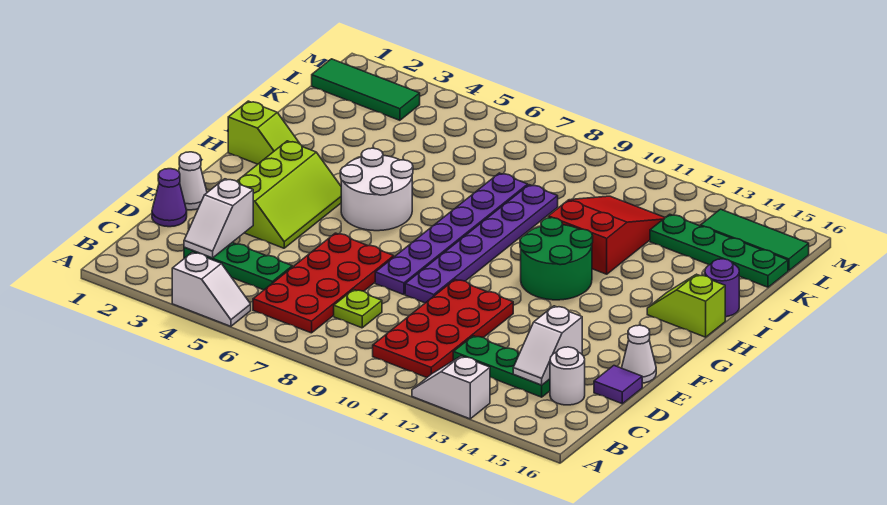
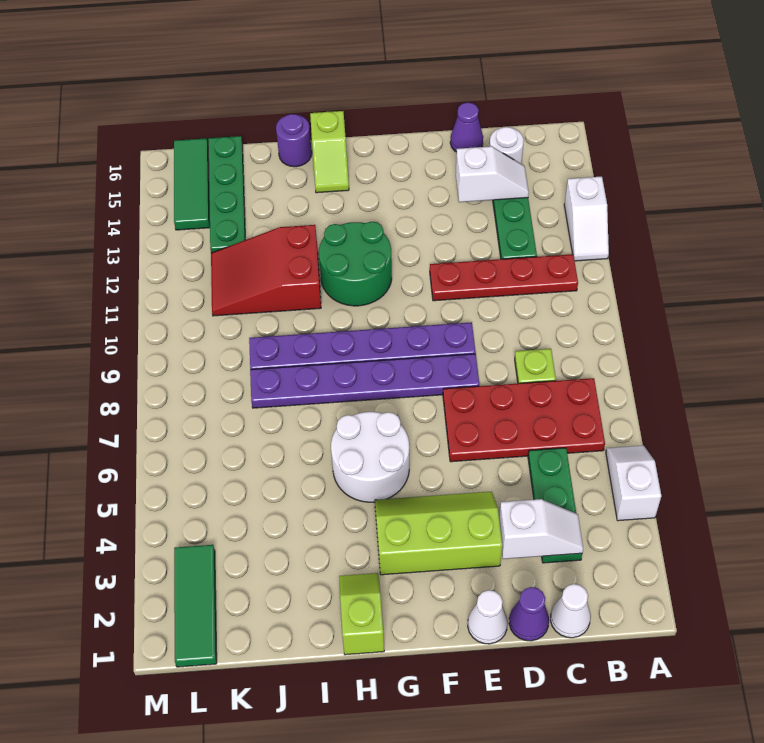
red 2x4 plate [373,279,513,377] -> red 1x4 plate [430,254,578,301]
purple 1x1 tile [594,366,642,404] -> purple 1x1 cone [450,102,483,152]
white 1x1 cone [622,325,656,383] -> white 1x1 cone moved to [550,584,591,638]

